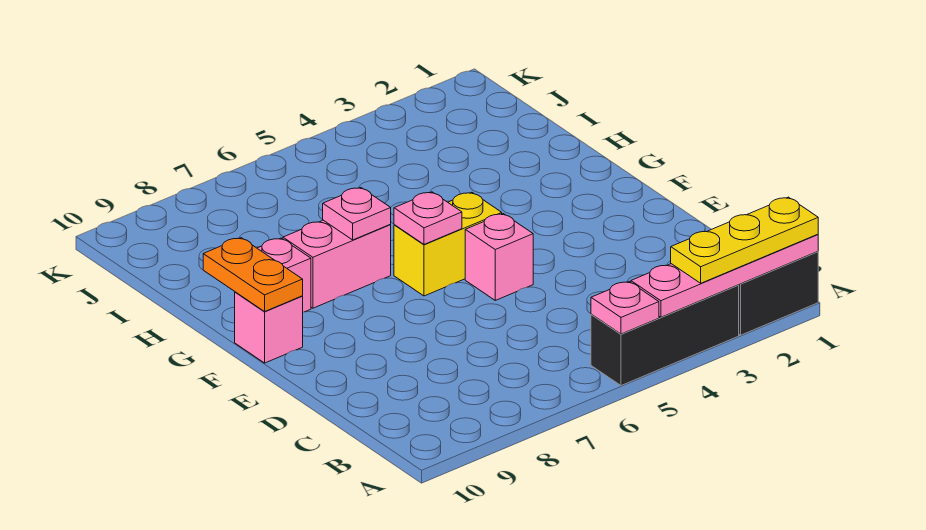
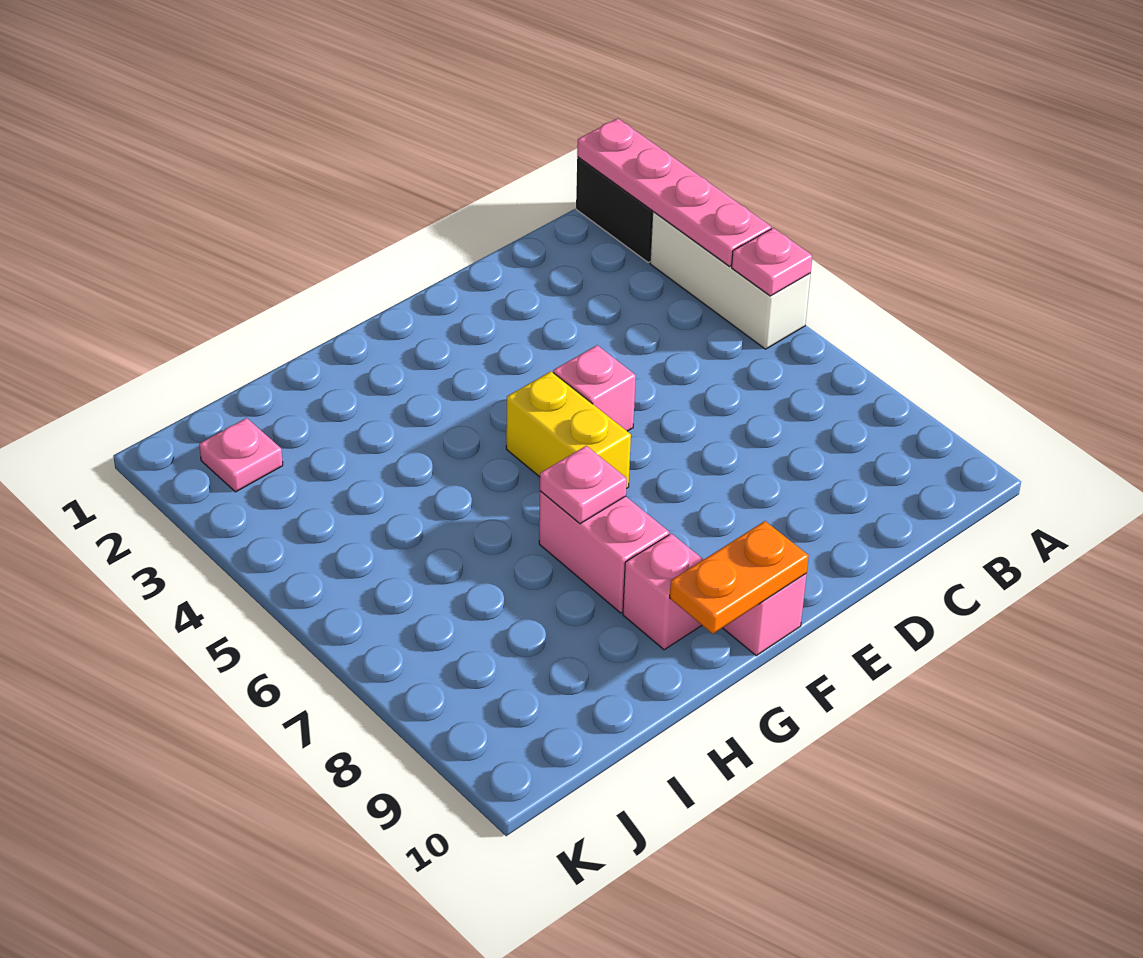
yellow 1x3 plate [671,197,818,283] -> none
black 1x3 brick [591,285,739,386] -> white 1x3 brick [650,212,811,349]
pink 1x1 plate [394,192,462,244] -> pink 1x1 plate moved to [199,418,283,492]

